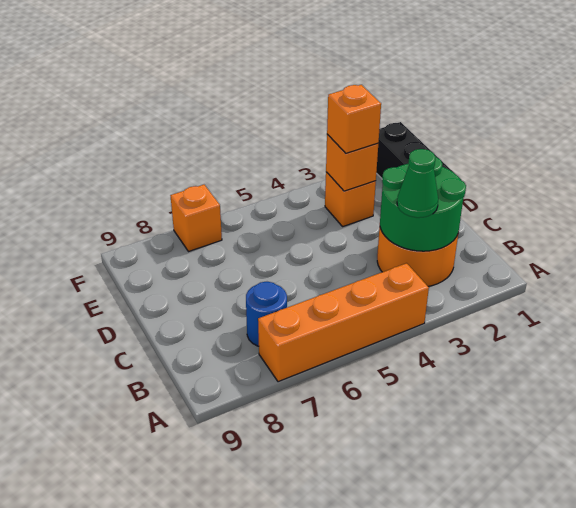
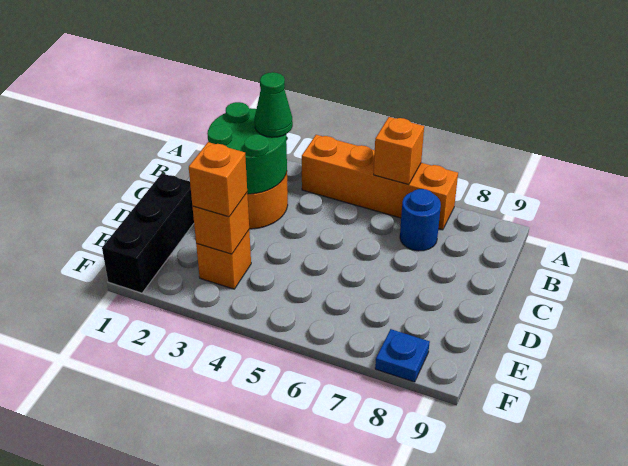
orange 1x1 brick [170,185,222,252] -> orange 1x1 brick moved to [374,117,424,185]
none -> blue 1x1 plate [375,329,430,382]

